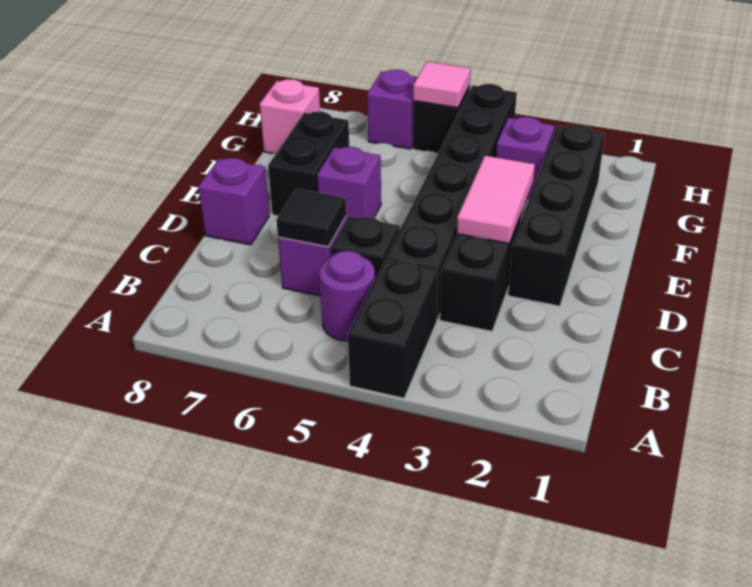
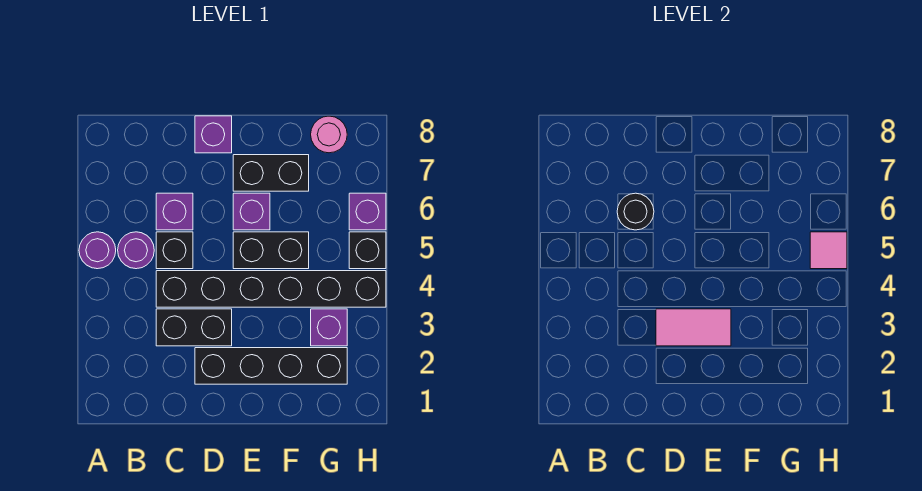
black 1x2 brick [348,260,438,398] -> black 1x2 brick moved to [233,232,309,269]
none -> purple 1x1 round brick [79,232,116,269]
black 1x1 tile [276,189,346,247] -> black 1x1 round brick [617,193,654,230]
pink 1x1 brick [260,79,320,153] -> pink 1x1 round brick [311,116,347,153]

